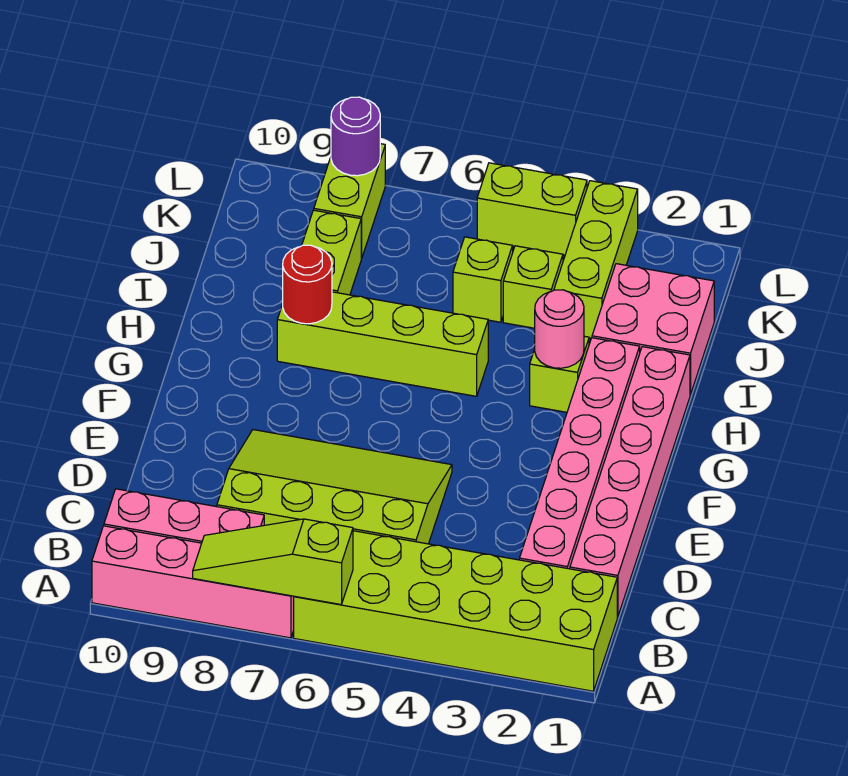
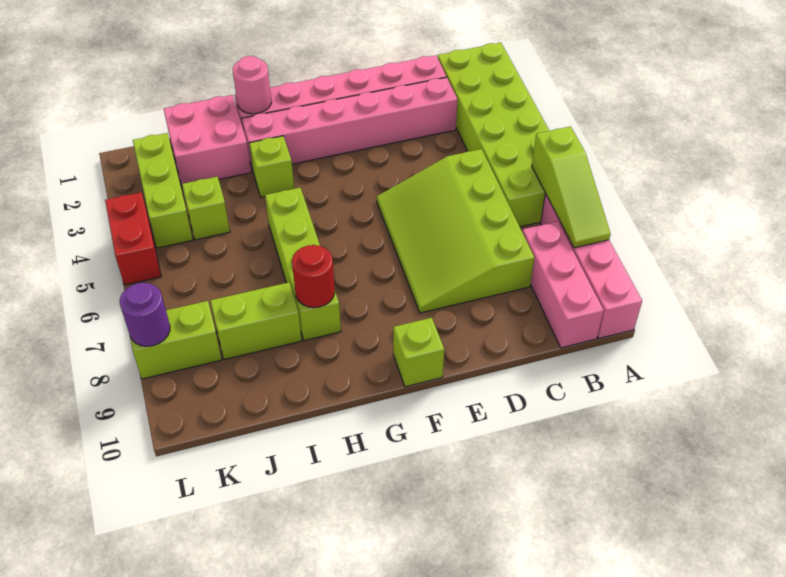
pink 1x1 round brick [535,290,584,368] -> pink 1x1 round brick moved to [233,56,271,114]
lime 1x3 brick [554,181,638,338] -> lime 1x3 brick turned to [133,133,193,248]
lime 1x1 brick [453,237,513,322] -> lime 1x1 brick moved to [393,318,444,387]
lime 1x2 brick [477,163,587,255] -> red 1x2 brick [105,192,161,285]

